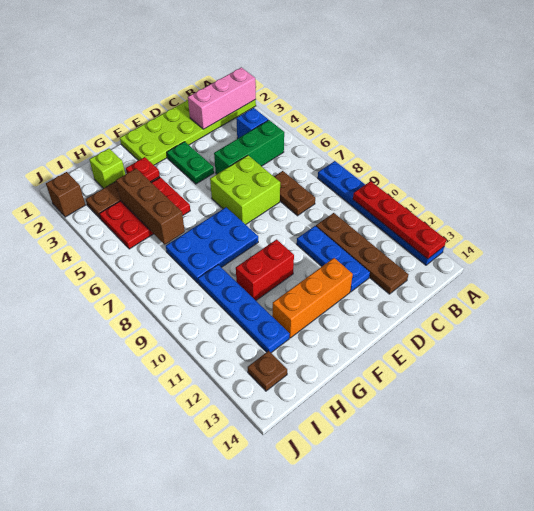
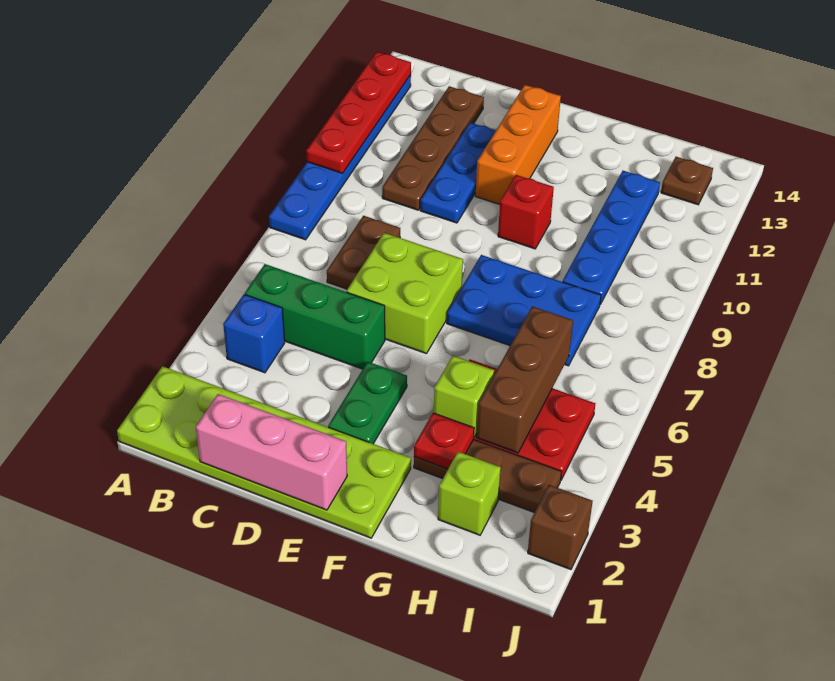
pink 1x3 brick [188,67,256,129] -> pink 1x3 brick moved to [196,394,347,510]
orange 1x3 brick [272,258,353,338] -> orange 1x3 brick turned to [476,85,561,204]
red 1x2 brick [236,239,294,300] -> red 1x1 brick [498,175,554,249]
none -> lime 1x1 brick [434,356,494,437]

